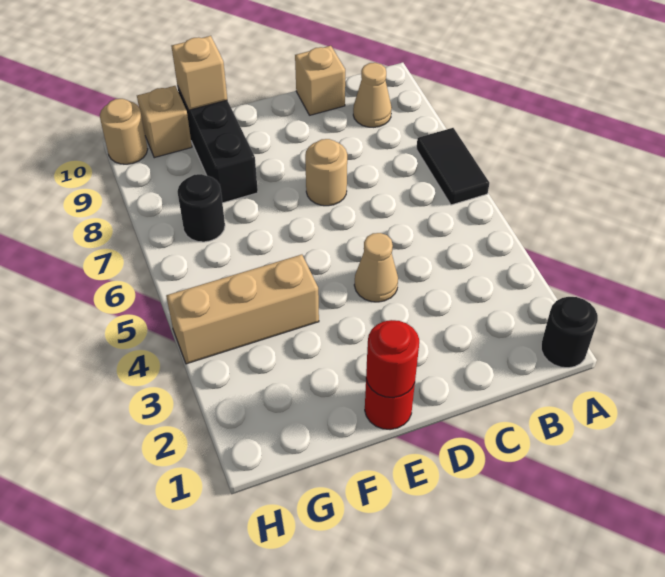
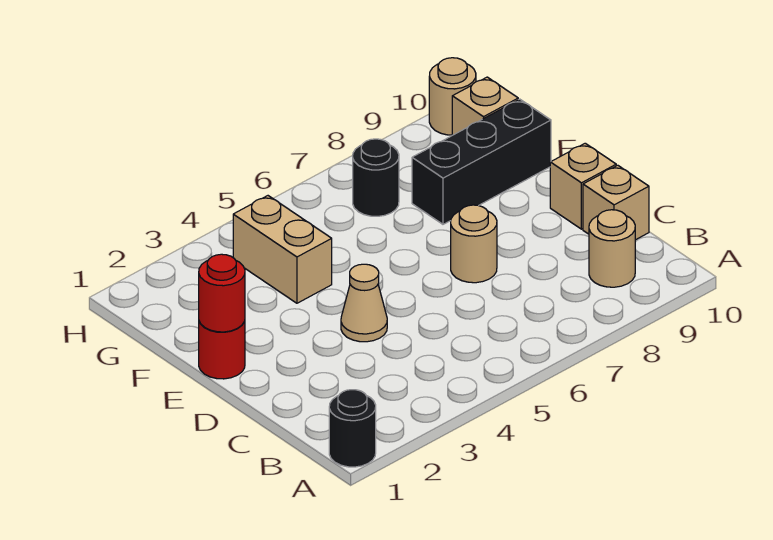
black 1x2 tile [416,128,489,205] -> none
tan 1x1 cone [353,63,392,127] -> tan 1x1 round brick [589,210,635,287]
tan 1x3 brick [166,255,319,364] -> tan 1x2 brick [233,196,332,303]
tan 1x1 brick [172,36,227,110] -> tan 1x1 brick moved to [550,143,616,229]

